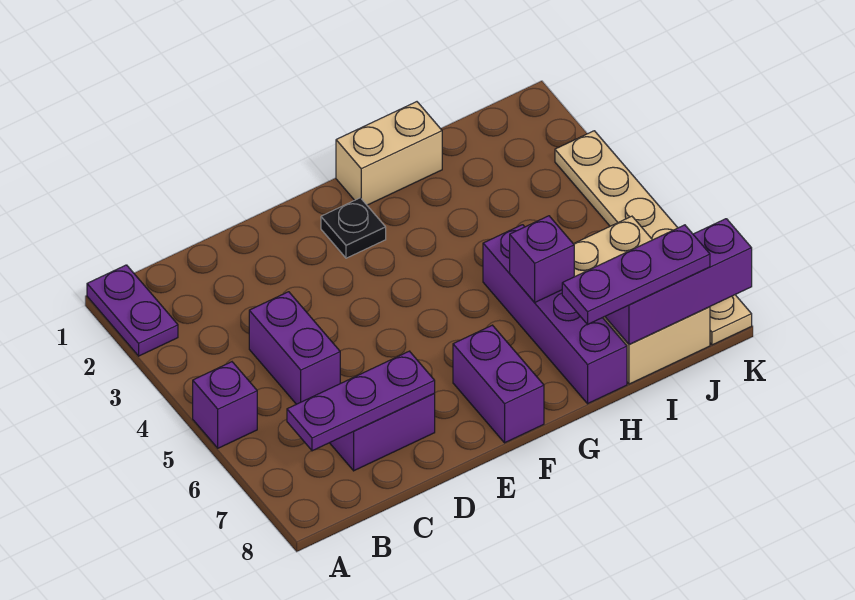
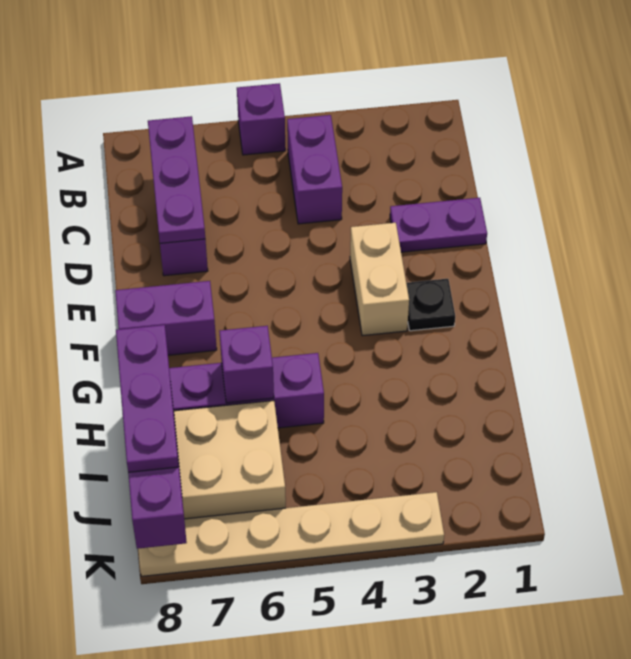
purple 1x2 plate [87,265,178,356] -> purple 1x2 plate moved to [390,198,487,252]
purple 1x2 brick [249,292,340,404] -> purple 1x2 brick turned to [287,115,342,224]
tan 1x2 brick [336,102,442,205] -> tan 1x2 brick moved to [350,223,409,336]

